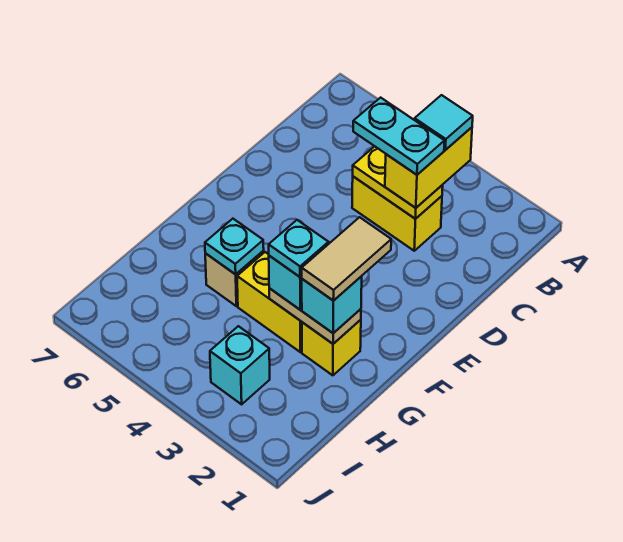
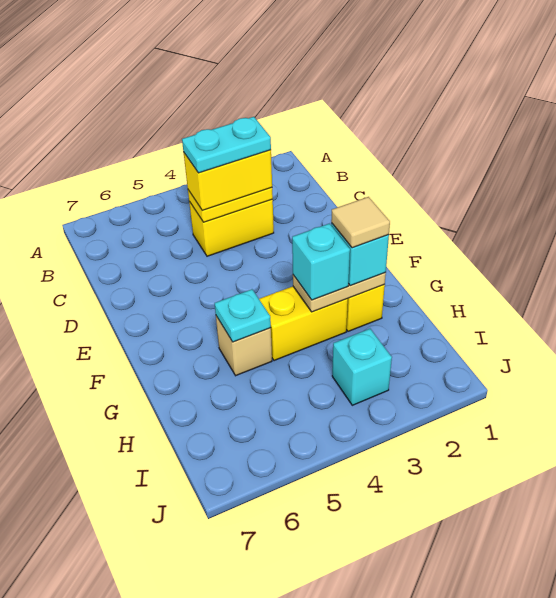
yellow 1x2 brick [385,127,472,208] -> yellow 1x2 brick turned to [184,150,272,211]
cyan 1x1 tile [415,95,473,150] -> none
tan 1x2 tile [302,217,391,301] -> tan 1x1 tile [331,197,390,248]
cyan 1x1 plate [269,220,328,277] -> none

